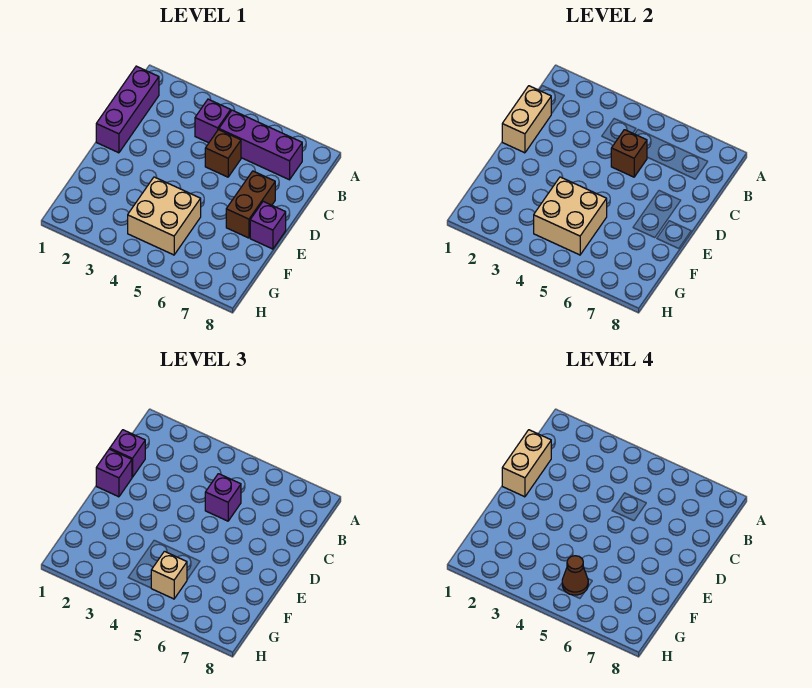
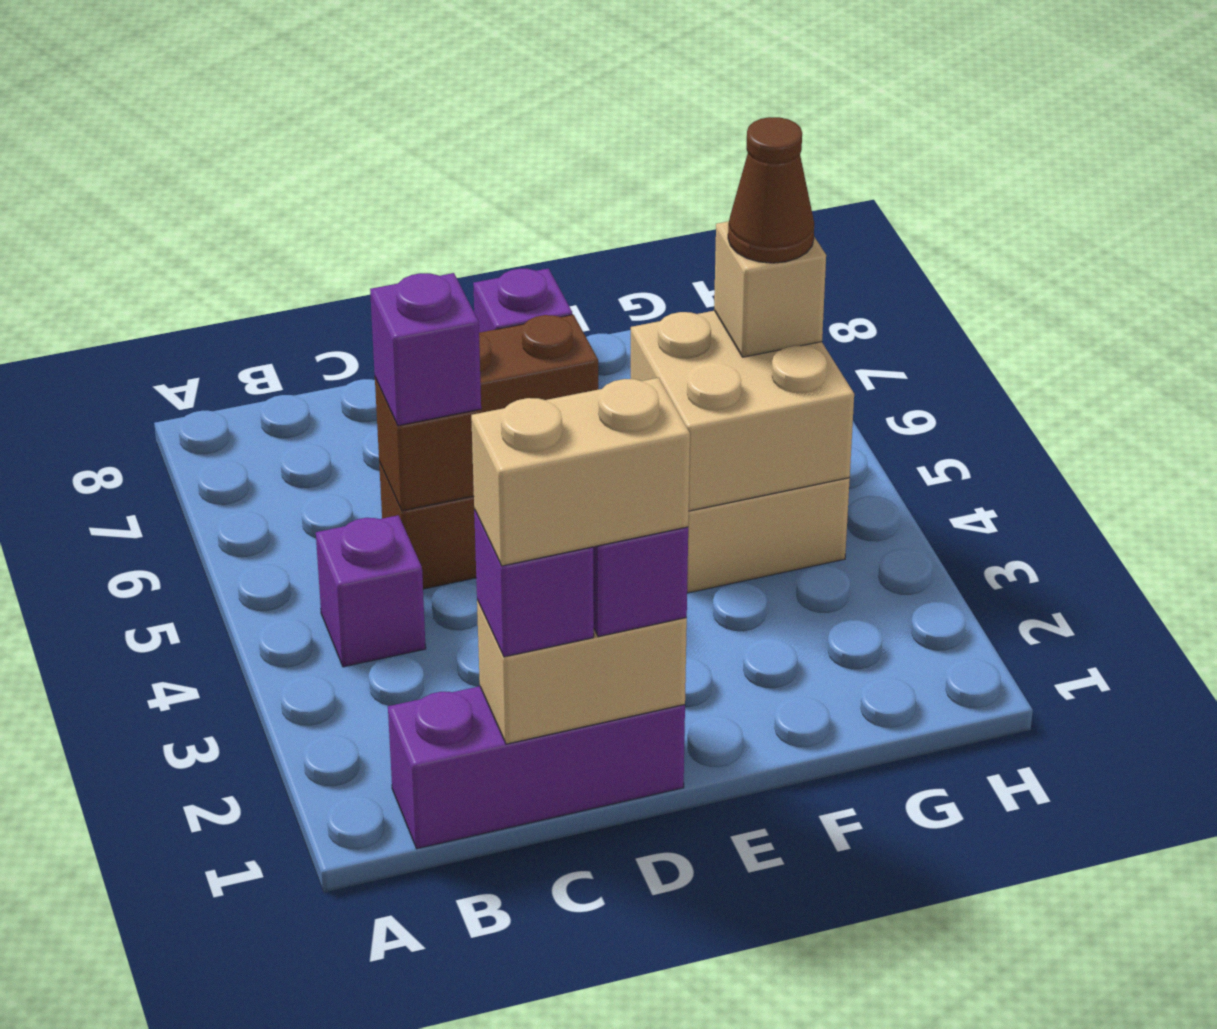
purple 1x3 brick [219,110,302,180] -> none

